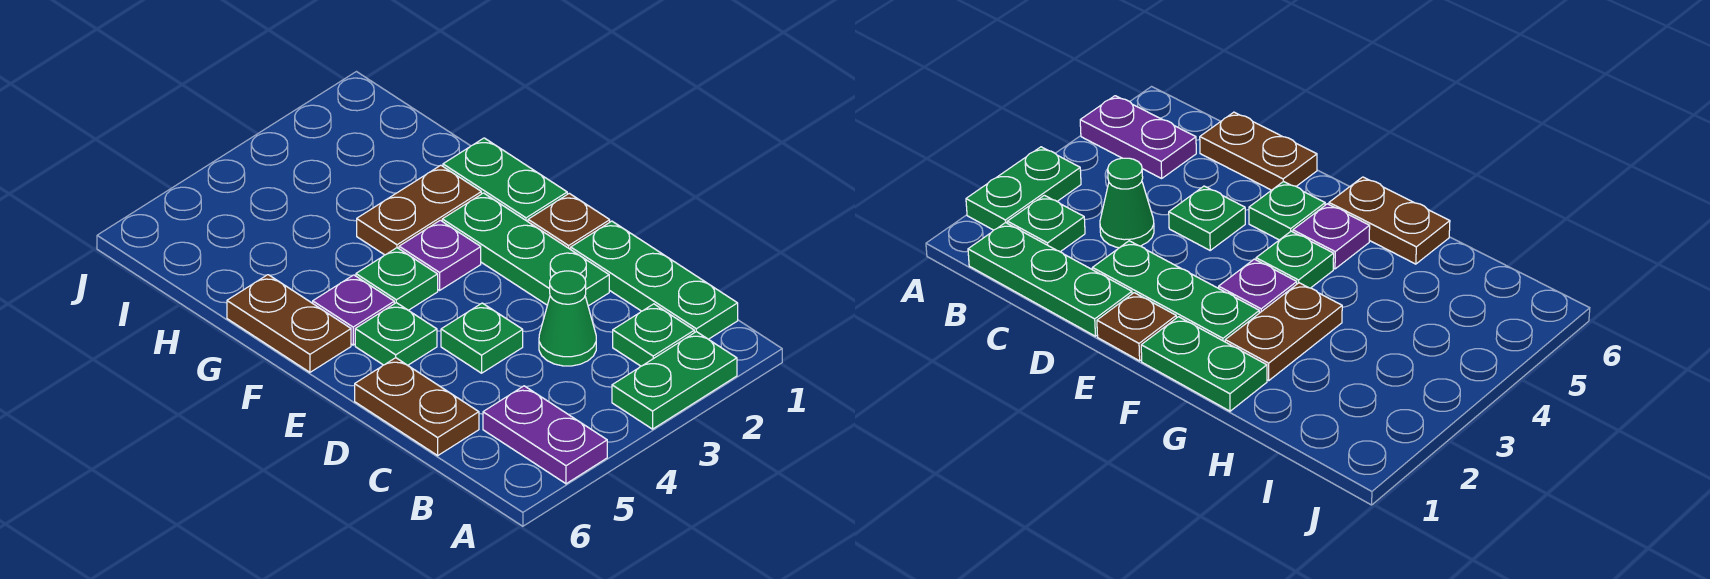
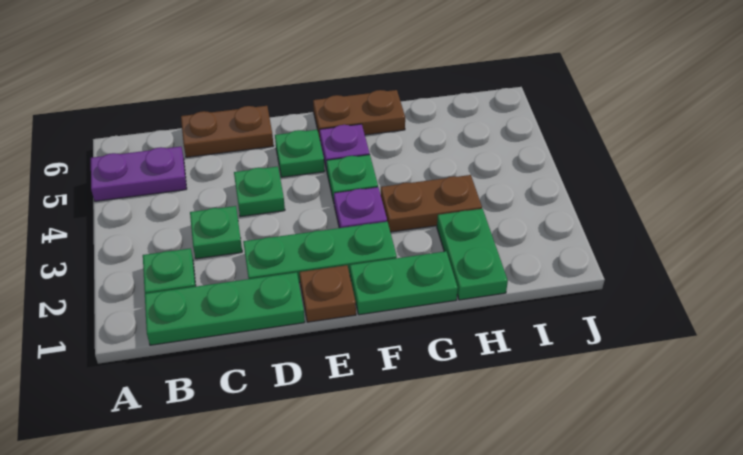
green 1x2 plate [612,332,737,429] -> green 1x2 plate moved to [437,209,508,300]
green 1x1 cone [539,271,596,366] -> green 1x1 plate [190,206,242,259]
brown 1x2 plate [357,165,481,255] -> brown 1x2 plate turned to [381,175,482,232]

